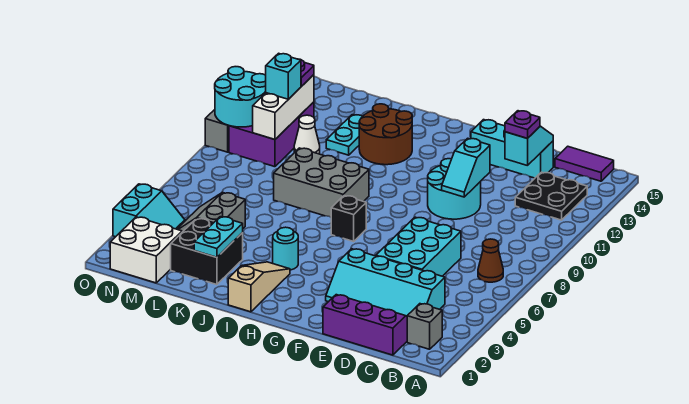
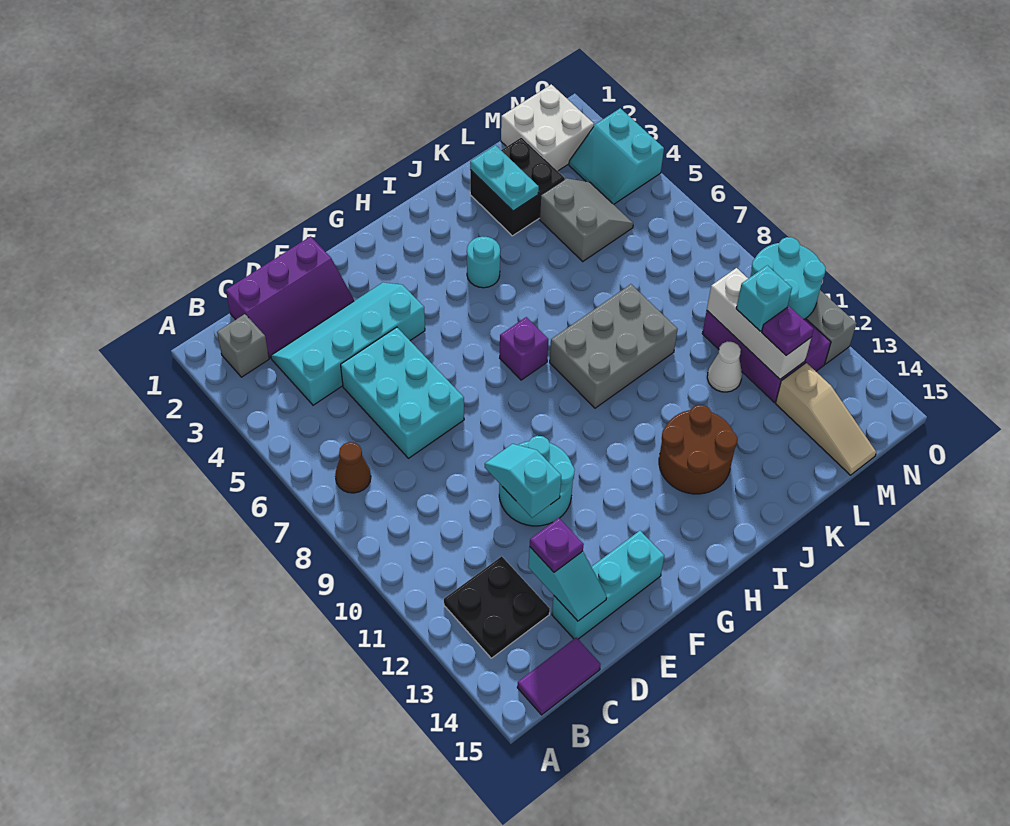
black 1x1 brick [331,196,366,241] -> purple 1x1 brick [500,317,548,380]
tan 1x3 slope [228,262,290,312] -> tan 1x3 slope moved to [776,363,876,475]
cyan 1x2 plate [326,115,363,155] -> none

